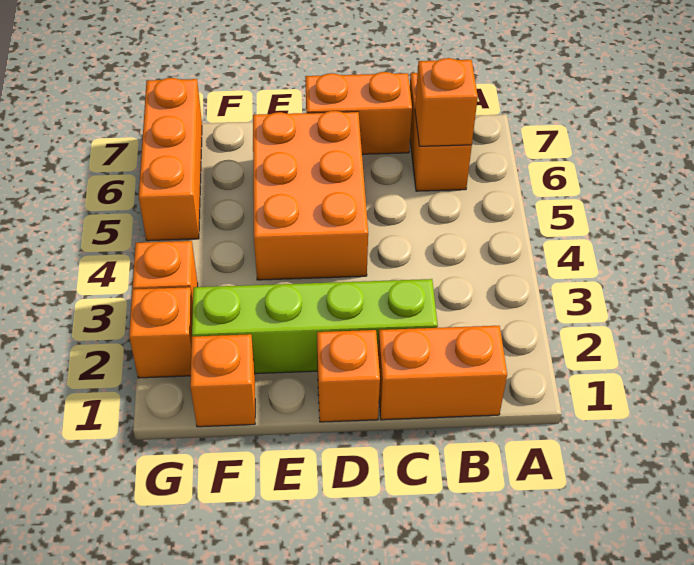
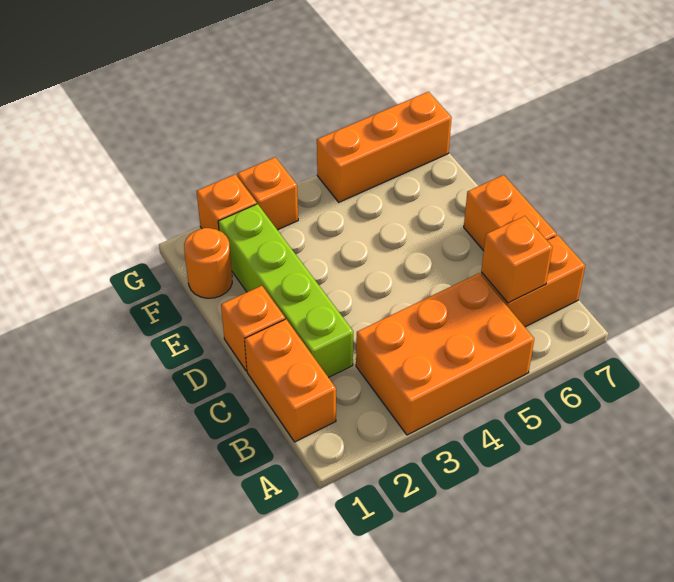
orange 2x3 brick [253,111,368,280] -> orange 2x3 brick moved to [356,273,534,435]
orange 1x1 brick [190,334,255,427] -> orange 1x1 round brick [184,228,232,298]

